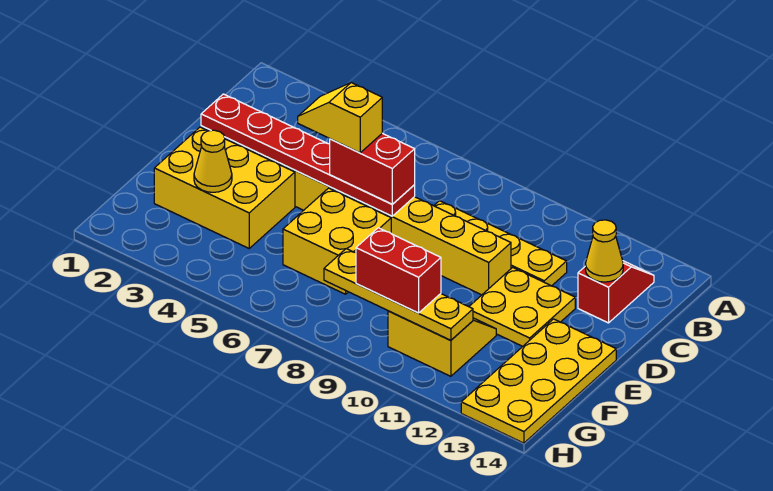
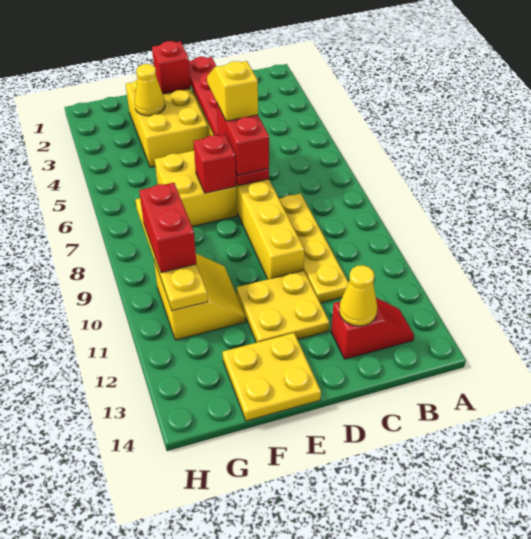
none -> red 1x1 brick [152,41,191,94]
none -> red 1x1 brick [193,134,236,193]
yellow 2x4 plate [461,319,616,443] -> yellow 2x2 plate [222,333,321,421]

